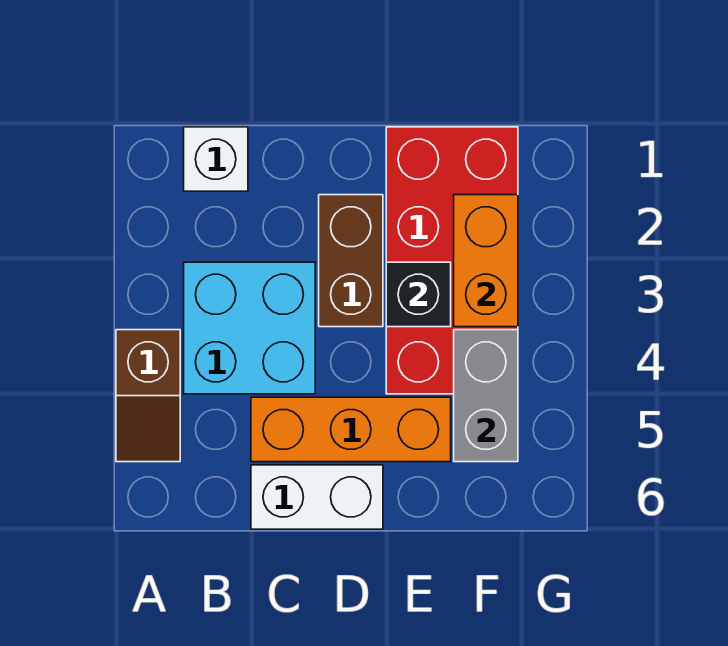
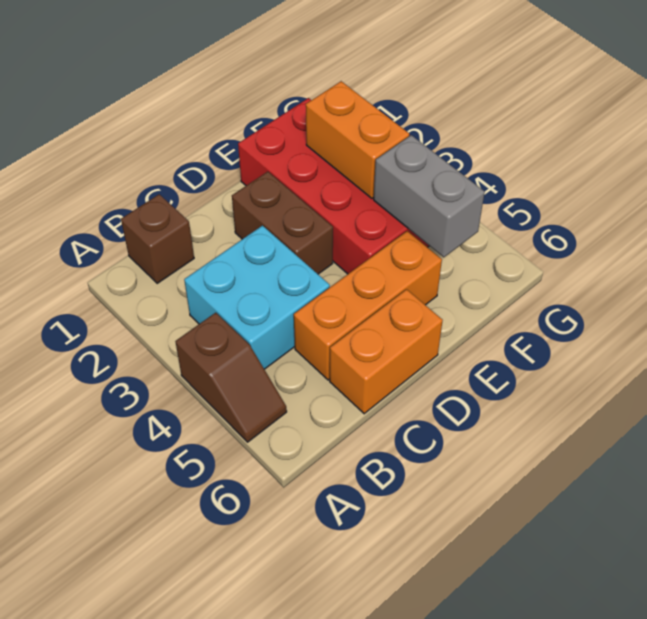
white 1x1 brick [184,127,248,191] -> brown 1x1 brick [121,194,194,283]
white 1x2 brick [251,465,383,529] -> orange 1x2 brick [330,289,443,414]
black 1x1 brick [386,262,451,327] -> none

